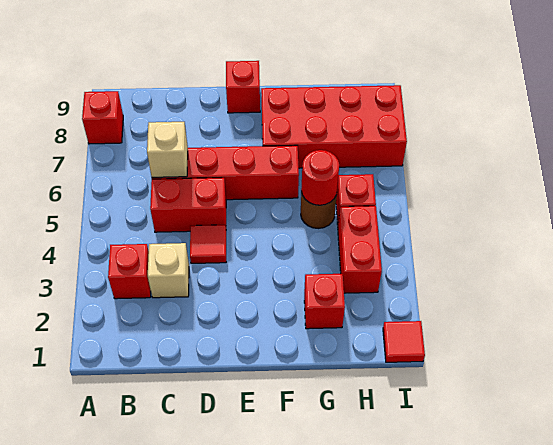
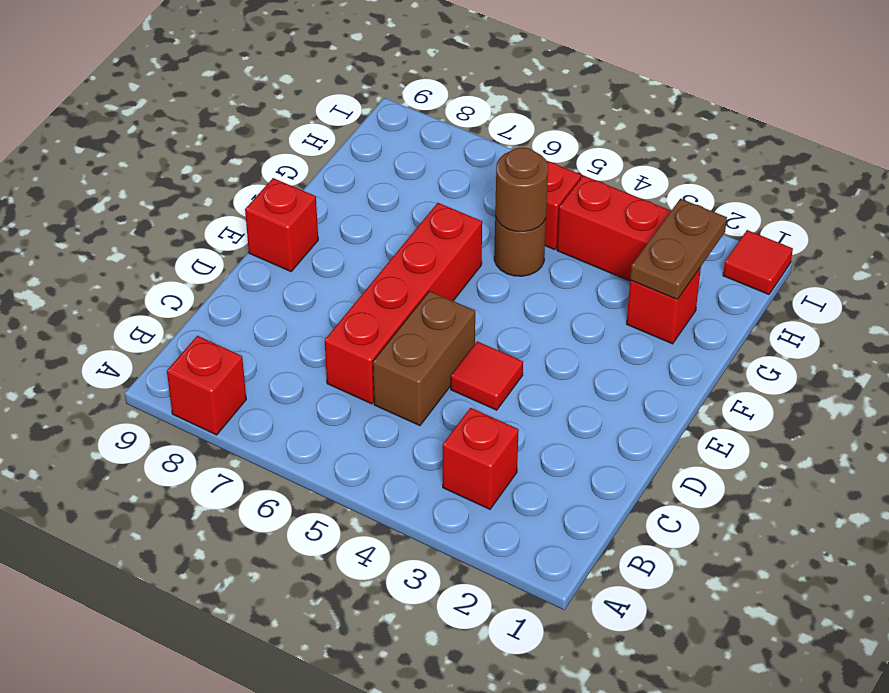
tan 1x1 brick [148,243,189,298] -> none
red 1x2 brick [150,178,226,232] -> brown 1x2 brick [373,291,475,426]
tan 1x1 brick [147,122,188,177] -> none
red 2x4 brick [261,85,407,168] -> none
none -> brown 1x2 plate [630,199,727,299]
red 1x1 round brick [301,150,339,205] -> brown 1x1 round brick [495,148,548,232]

